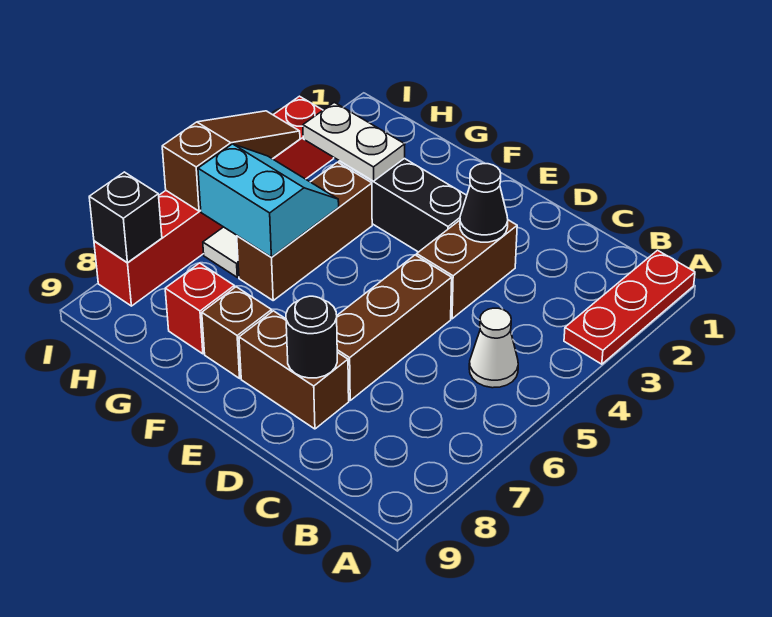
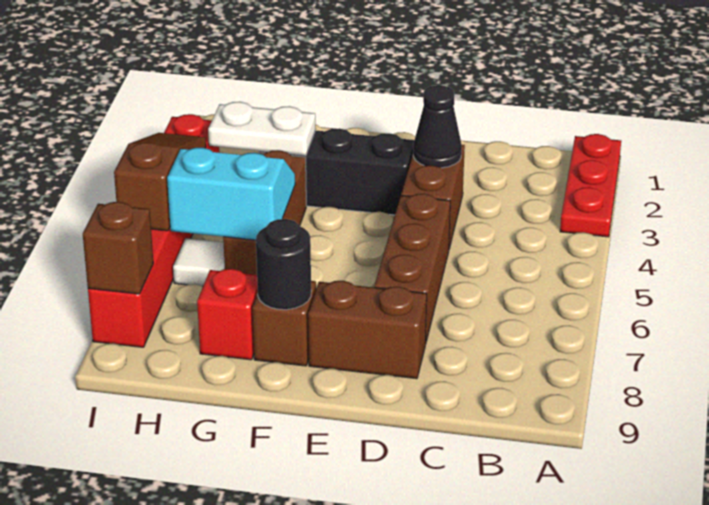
white 1x1 cone [469,308,518,388] -> none
black 1x1 round brick [286,296,337,378] -> black 1x1 round brick moved to [256,219,311,310]
black 1x1 brick [89,172,162,263] -> brown 1x1 brick [83,202,153,294]

